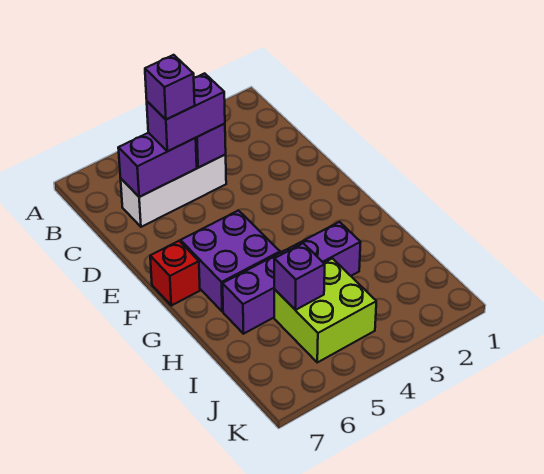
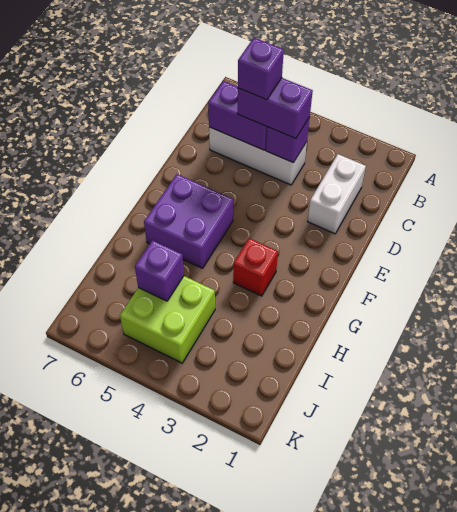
none -> white 1x2 brick [308,154,366,234]
red 1x1 brick [150,241,200,306] -> red 1x1 brick moved to [233,238,278,296]
purple 1x4 brick [223,222,361,334] -> none

